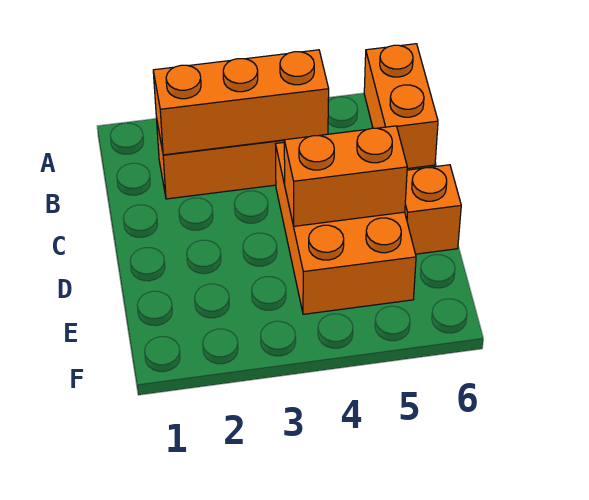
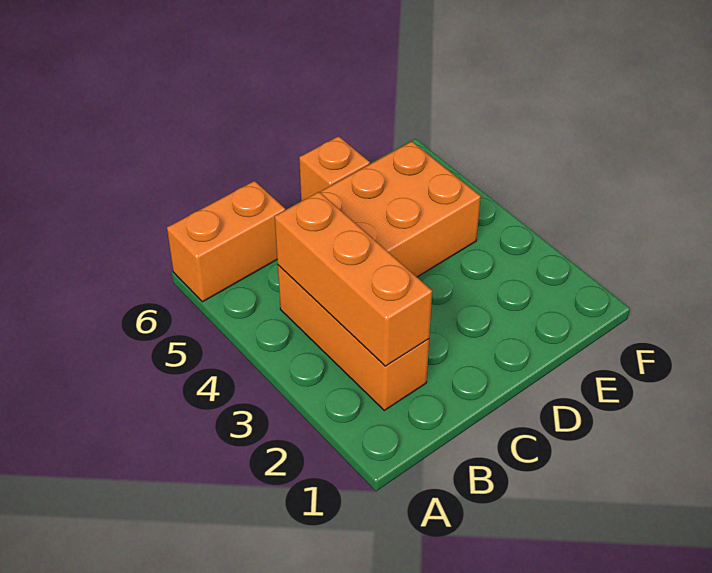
orange 1x2 brick [284,126,407,226] -> none

